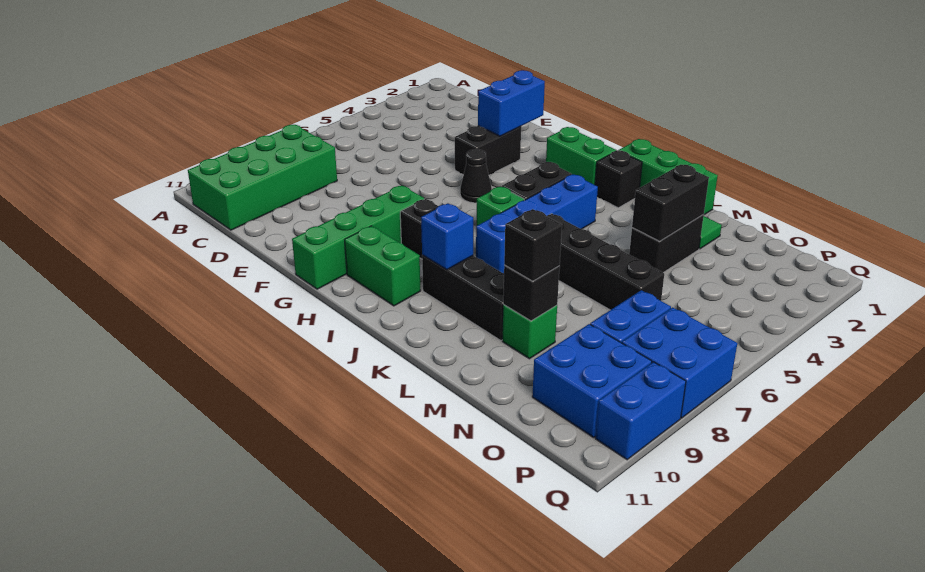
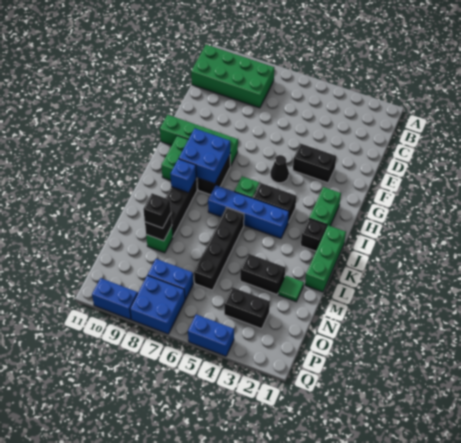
blue 1x2 brick [478,70,545,136] -> blue 1x2 brick moved to [188,314,234,356]
black 1x2 brick [632,165,709,242] -> black 1x2 brick moved to [224,287,270,329]
blue 2x2 brick [532,324,652,437] -> blue 2x2 brick moved to [179,128,230,184]

